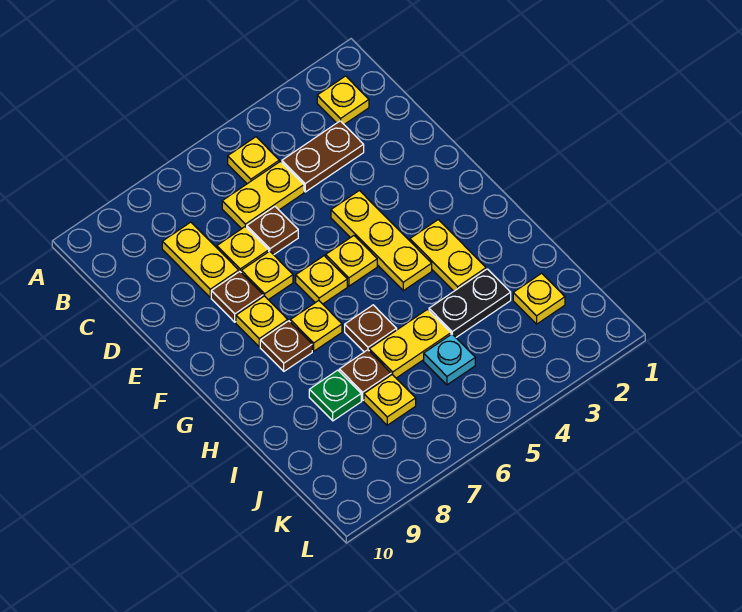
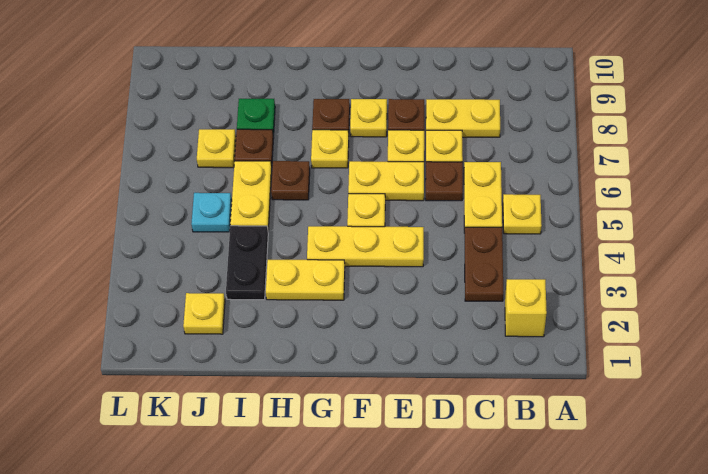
yellow 1x1 plate [317,76,369,124] -> yellow 1x1 brick [505,279,547,337]
yellow 1x1 plate [296,256,347,304] -> yellow 1x2 plate [348,161,424,201]

